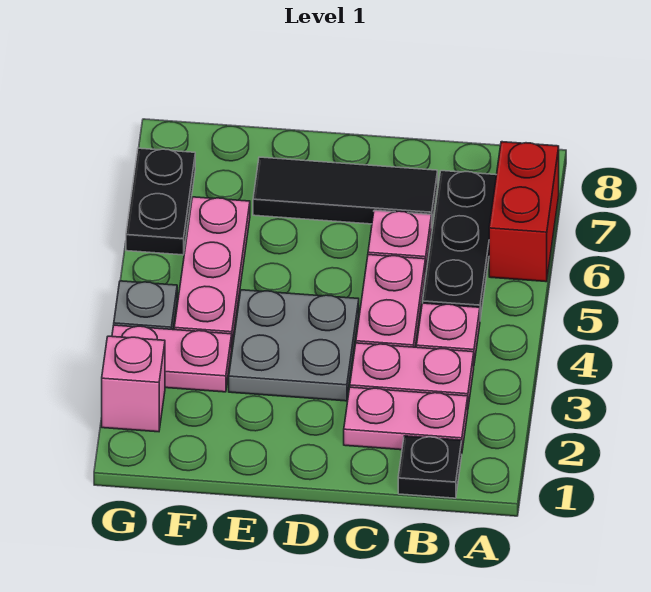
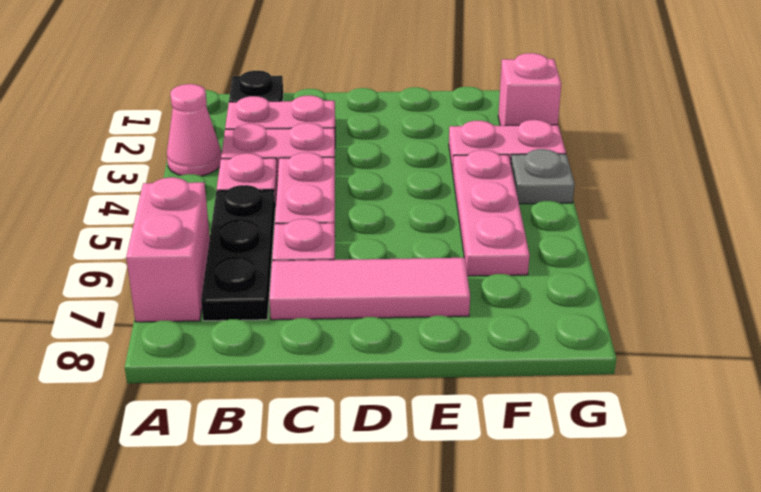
none -> pink 1x1 cone [167,84,221,176]
red 1x2 brick [489,142,559,282] -> pink 1x2 brick [126,177,210,322]
black 1x3 tile [253,157,438,224] -> pink 1x3 tile [269,258,470,320]
grey 2x2 plate [229,290,359,401] -> none
black 1x2 plate [126,148,195,255] -> none

